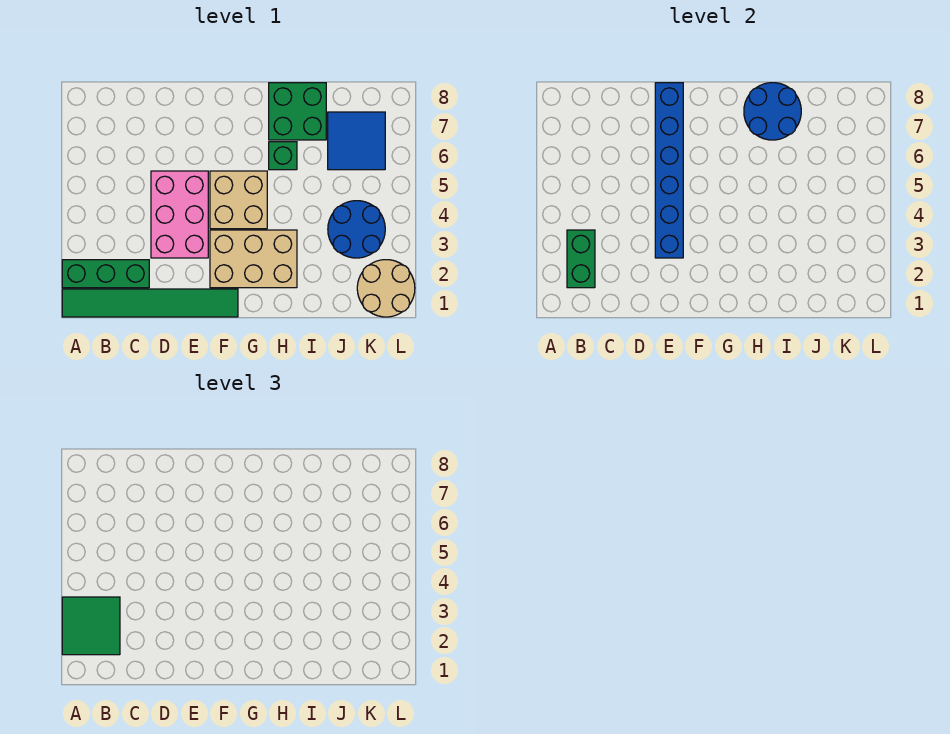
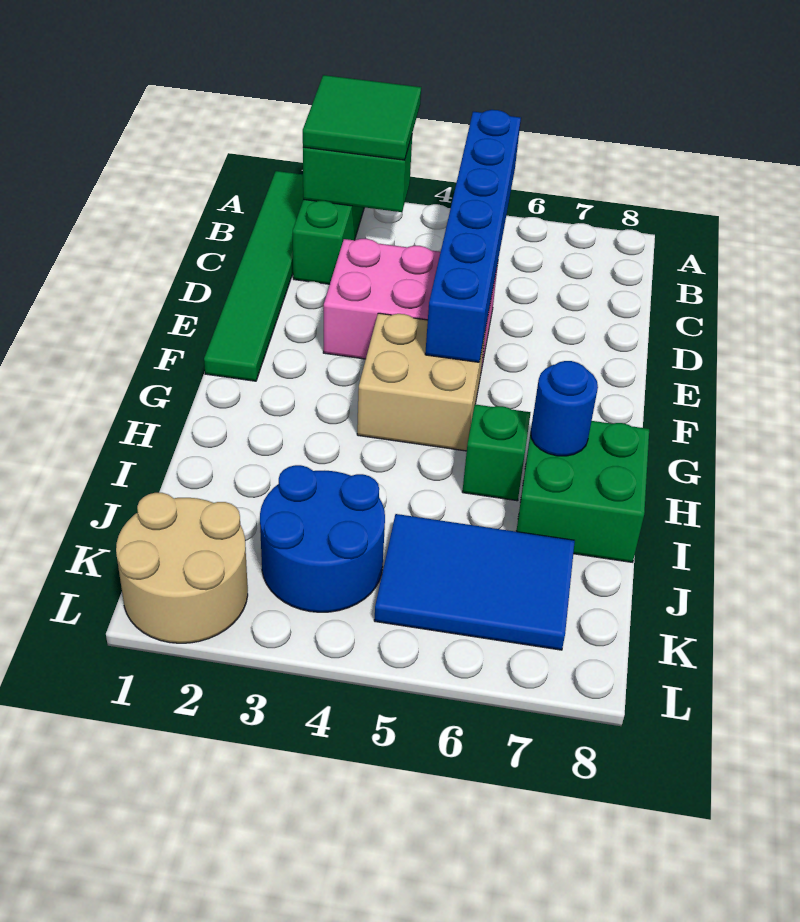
blue 1x6 brick [655,83,683,258] -> blue 1x6 brick turned to [425,110,521,362]
tan 2x3 brick [210,230,297,288] -> none
blue 2x2 round brick [744,83,801,140] -> blue 1x1 round brick [531,361,598,456]
blue 2x2 tile [328,112,385,170] -> blue 2x3 tile [374,514,575,650]

